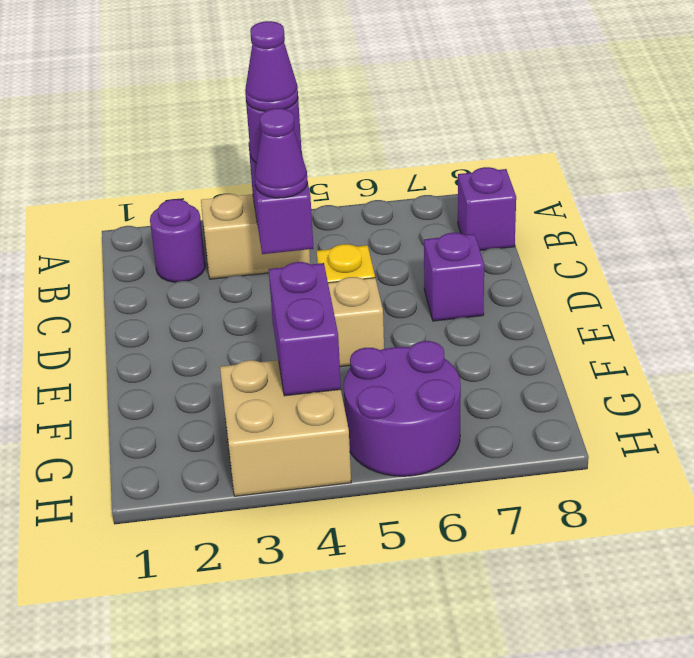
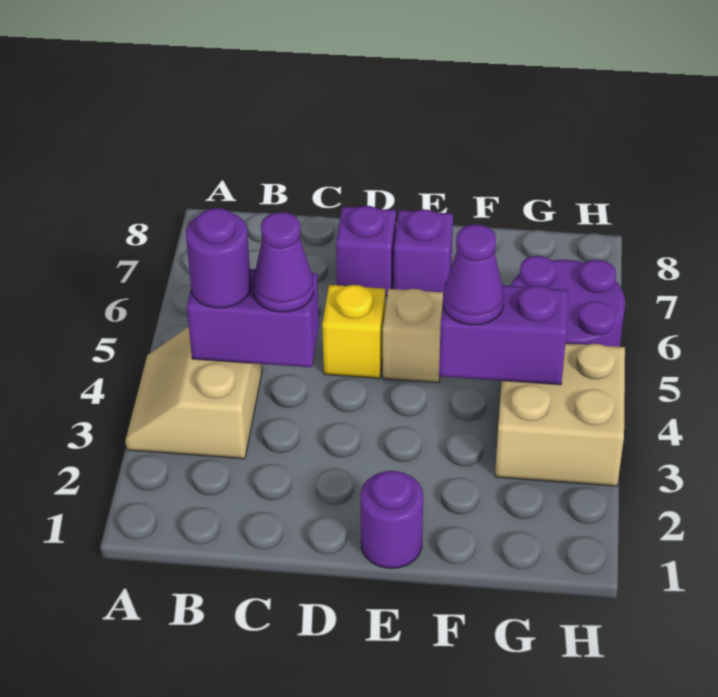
purple 1x1 round brick [150,199,205,282] -> purple 1x1 round brick moved to [360,471,423,568]
purple 1x1 cone [245,21,298,111] -> purple 1x1 cone moved to [443,224,504,325]
purple 1x1 brick [458,167,516,251] -> purple 1x1 brick moved to [394,209,453,292]

